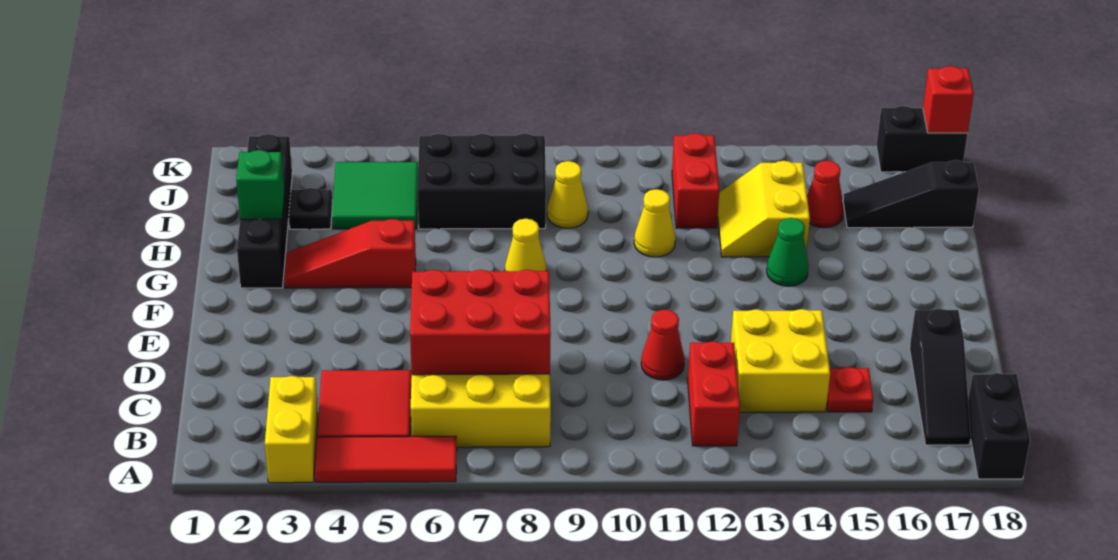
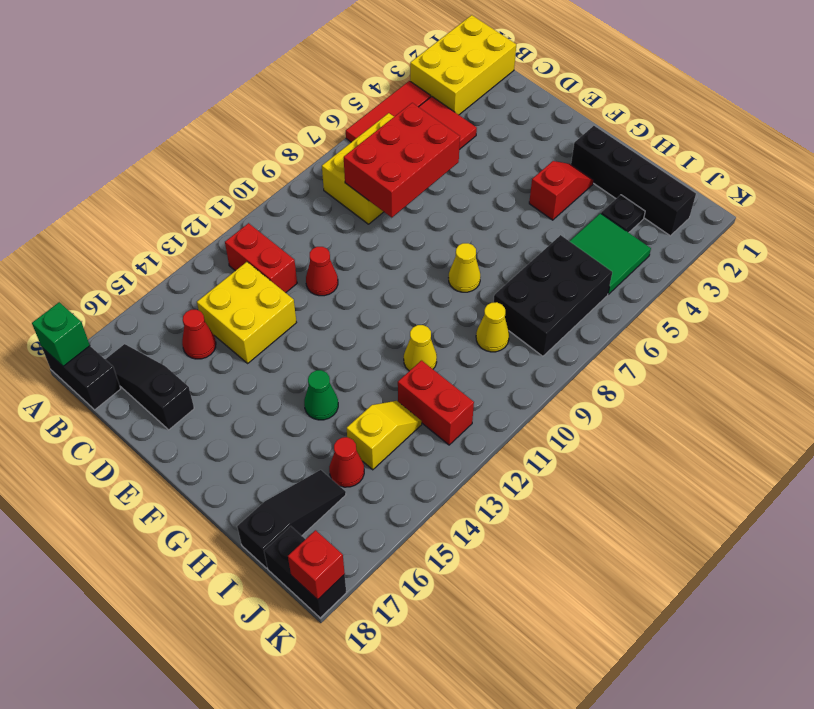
yellow 1x2 brick [265,376,318,483] -> yellow 2x3 brick [410,15,516,115]
red 1x1 plate [827,367,873,412] -> red 1x1 cone [182,310,216,359]
red 1x3 slope [284,219,416,288] -> red 1x2 slope [529,161,594,220]
green 1x1 brick [236,150,284,219] -> green 1x1 brick moved to [32,302,90,366]
yellow 2x2 slope [718,161,810,257] -> yellow 1x2 slope [347,401,422,470]
black 1x2 brick [876,106,968,172] -> black 1x2 brick turned to [264,526,346,618]

